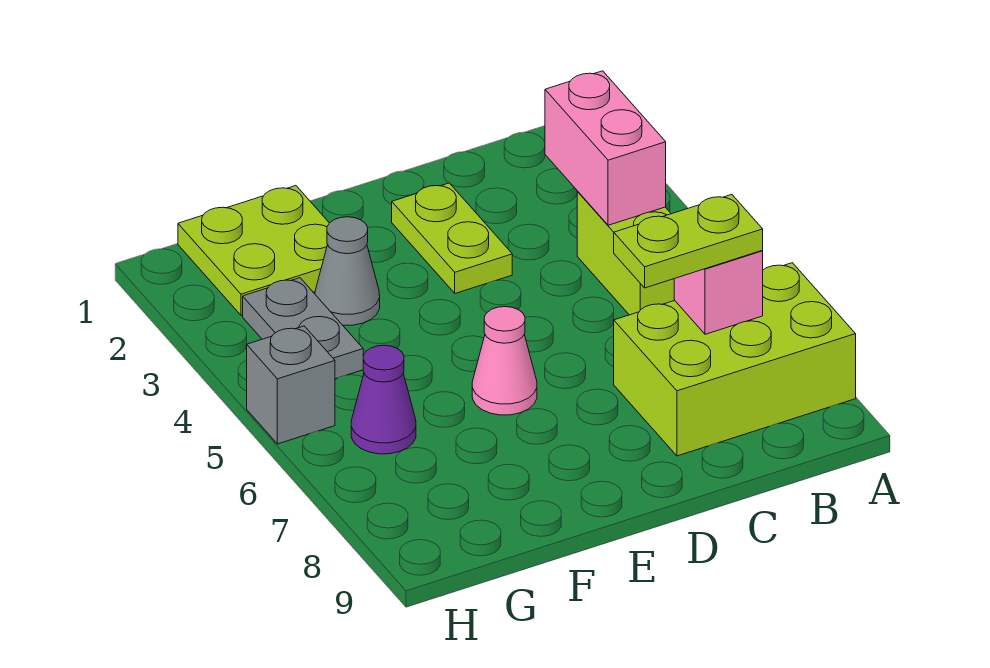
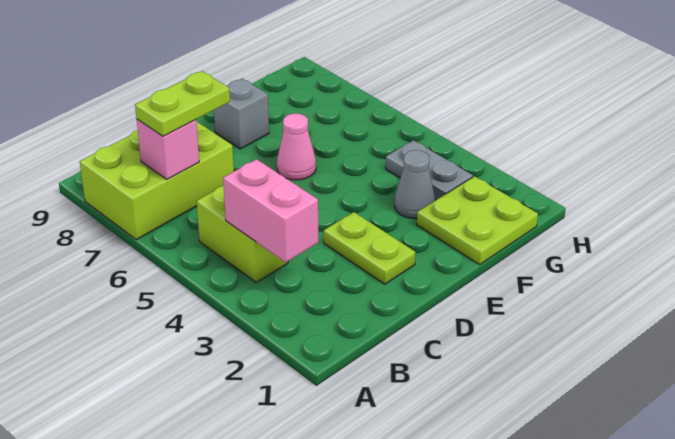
purple 1x1 cone [351,345,416,454] -> none
grey 1x1 brick [247,326,335,444] -> grey 1x1 brick moved to [214,78,269,149]

